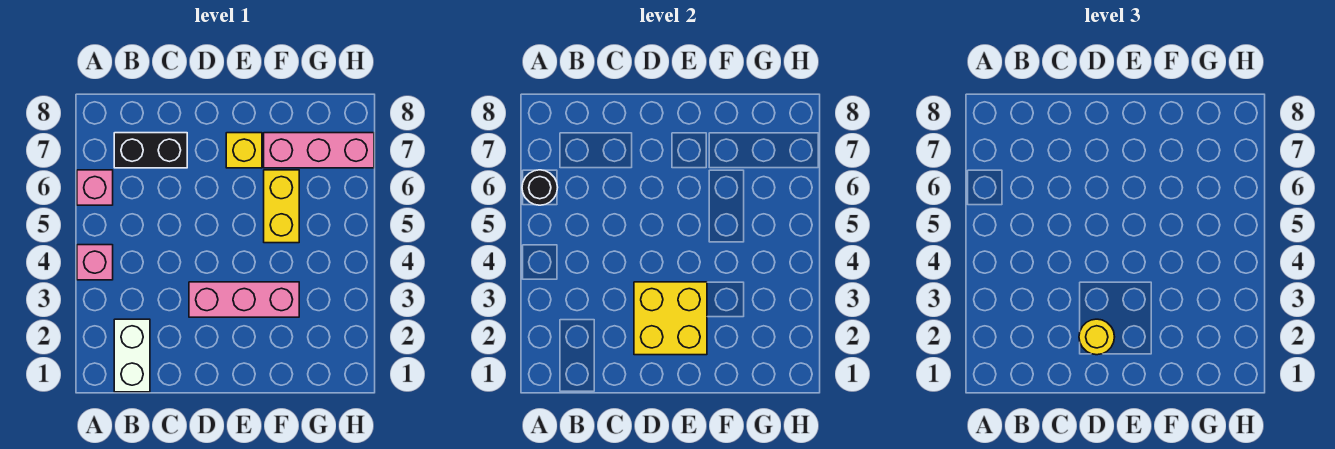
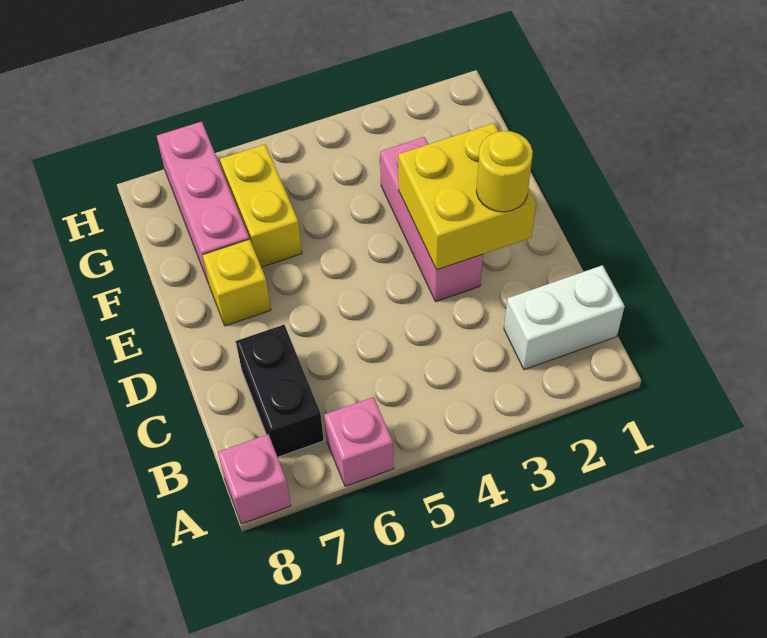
pink 1x1 brick [77,245,113,280] -> pink 1x1 brick moved to [218,434,291,524]
black 1x1 round brick [522,170,558,205] -> none
yellow 1x2 brick [264,170,299,243] -> yellow 1x2 brick turned to [220,144,302,267]

